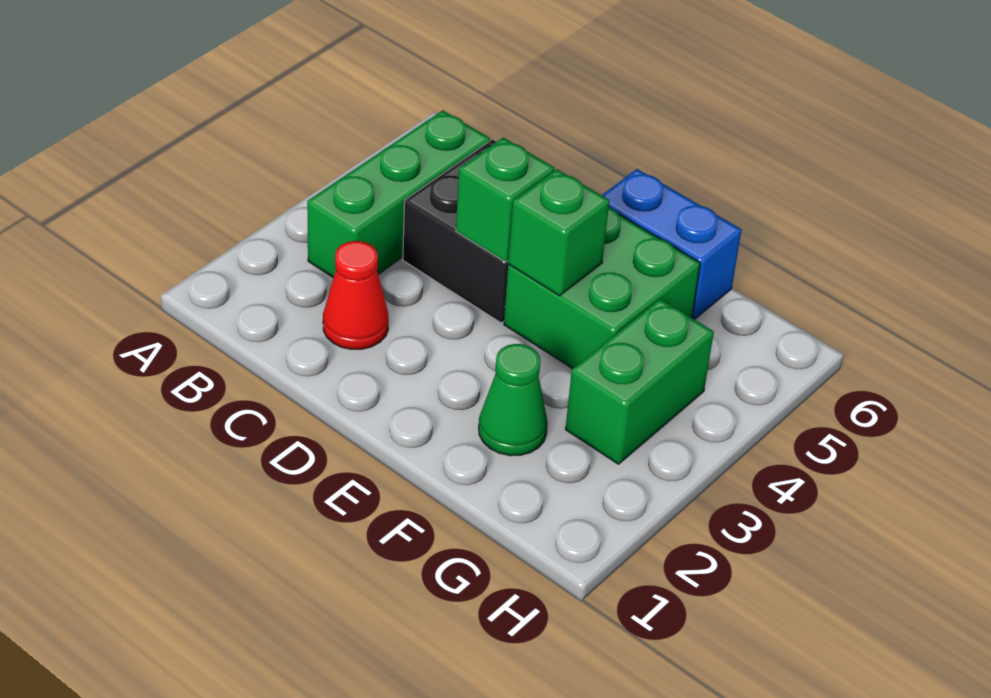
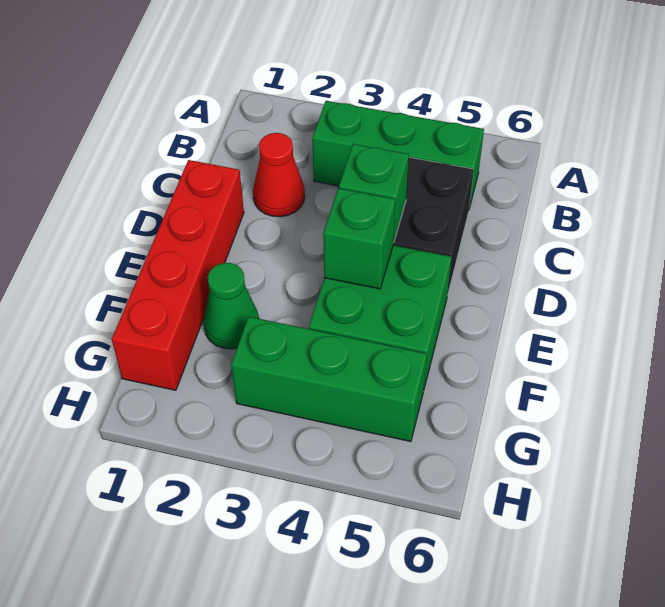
none -> red 1x4 brick [112,160,244,390]
blue 1x2 brick [602,169,742,320] -> none
green 1x2 brick [565,299,714,464] -> green 1x3 brick [231,317,427,442]

